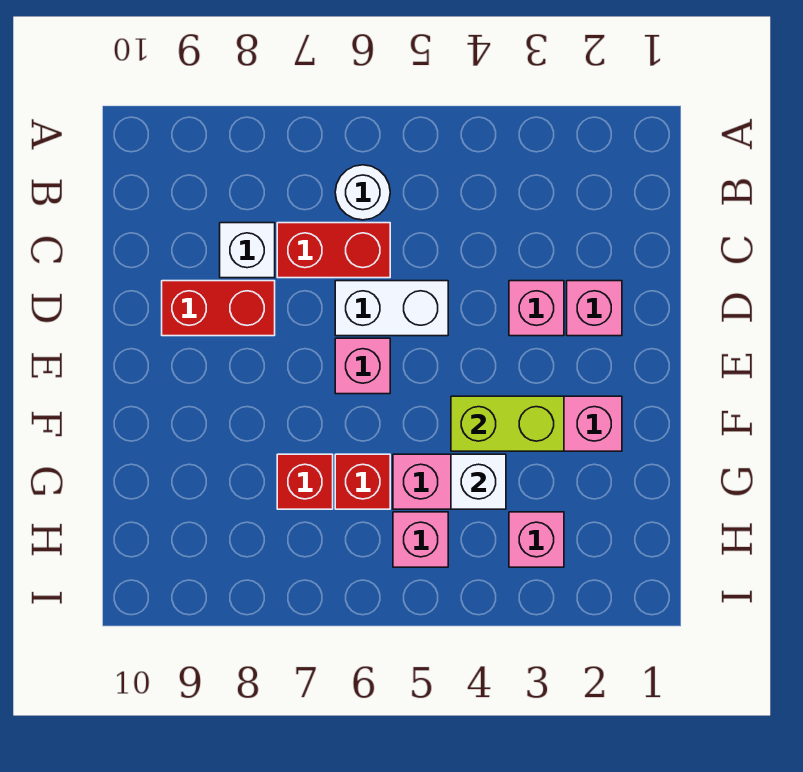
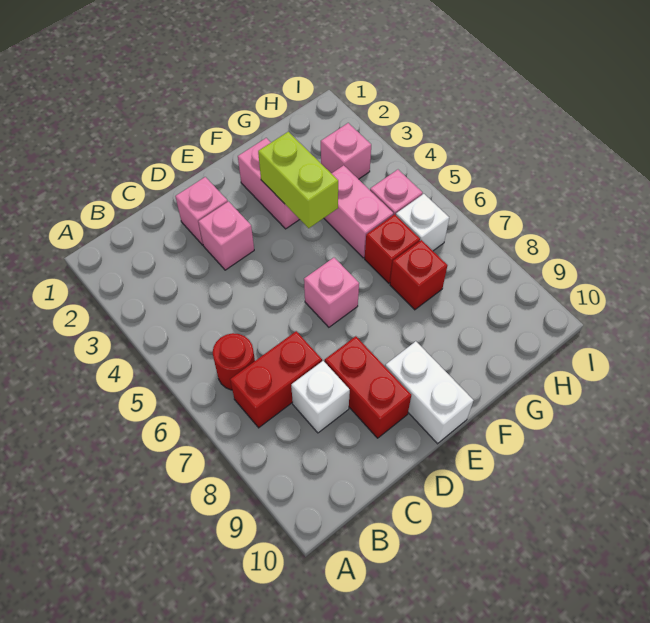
white 1x1 round brick [335,165,390,220] -> red 1x1 round brick [213,333,255,390]
red 1x2 brick [277,223,390,278] -> red 1x2 brick turned to [230,331,322,428]
white 1x2 brick [335,281,448,336] -> white 1x2 brick moved to [385,341,473,444]
white 1x1 brick [451,454,506,509] -> white 1x1 brick moved to [396,194,449,251]

